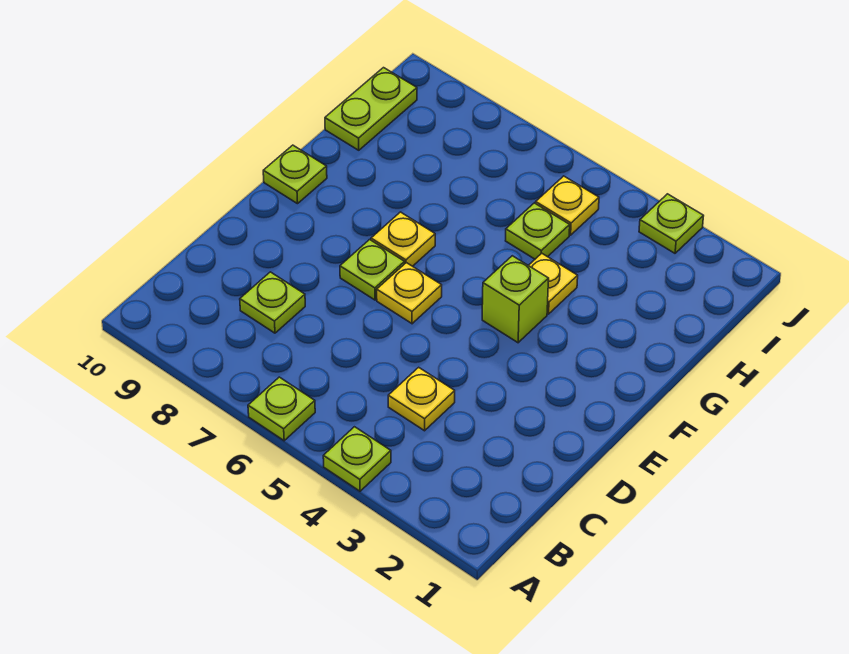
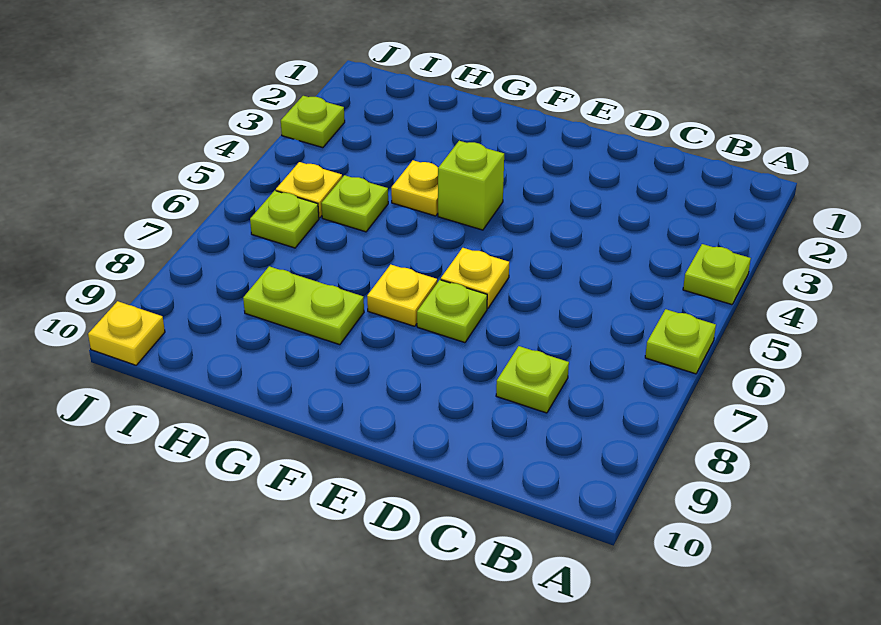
yellow 1x1 plate [388,367,455,431] -> yellow 1x1 plate moved to [88,301,165,365]
lime 1x1 plate [263,145,327,204] -> lime 1x1 plate moved to [250,191,319,248]
lime 1x2 plate [325,68,417,150] -> lime 1x2 plate moved to [243,266,364,345]

